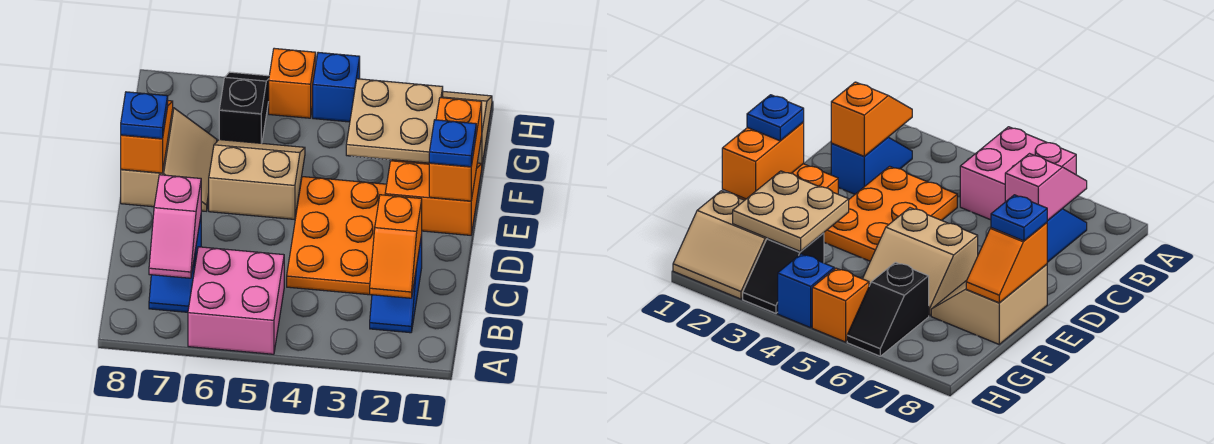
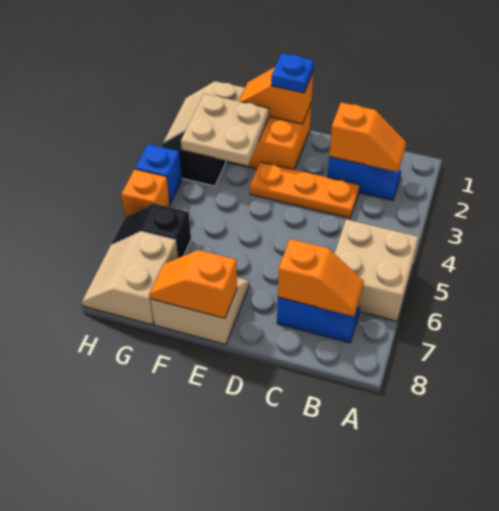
pink 2x2 brick [188,247,284,354] -> tan 2x2 brick [335,219,418,321]
pink 1x2 slope [149,175,201,278] -> orange 1x2 slope [278,239,364,316]
orange 2x3 plate [287,177,387,295] -> orange 1x3 plate [250,162,360,218]
orange 1x2 brick [429,98,482,201] -> orange 1x2 slope [239,67,313,124]
tan 2x2 slope [209,140,305,219] -> tan 2x2 slope moved to [82,231,178,325]
blue 1x1 plate [121,92,168,139] -> none

